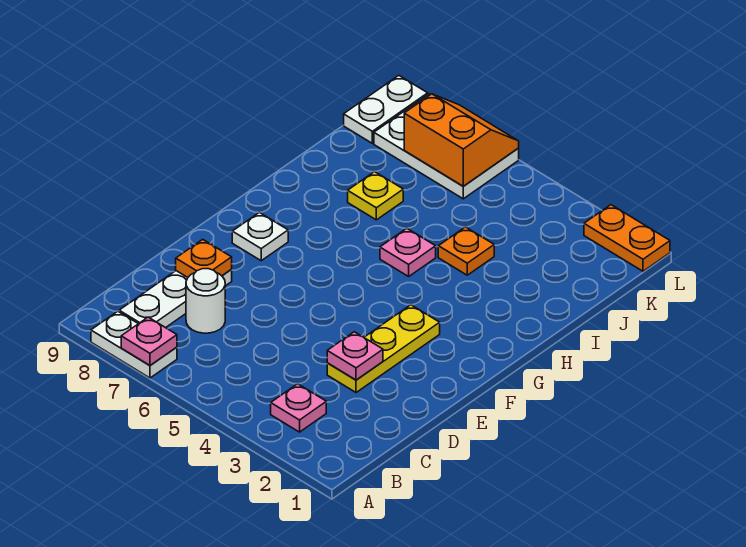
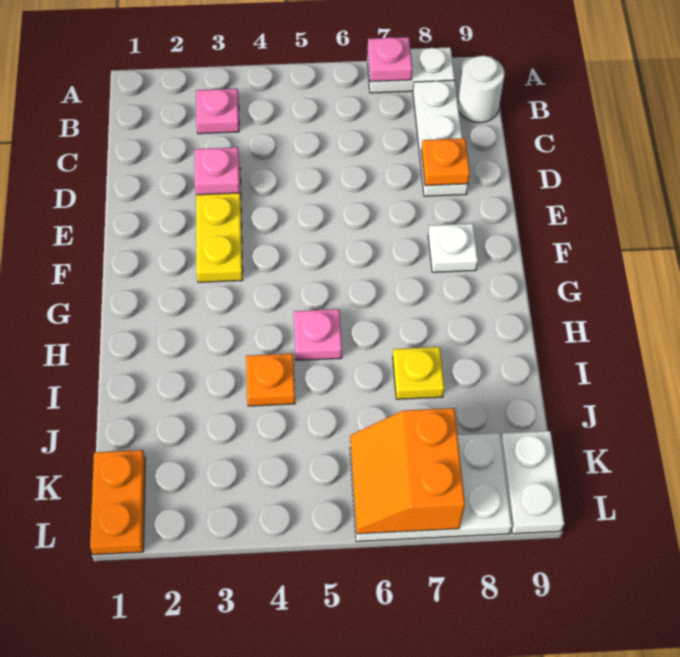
white 1x1 round brick [186,269,225,333] -> white 1x1 round brick moved to [458,56,505,123]
orange 2x2 slope [404,94,519,186] -> orange 2x2 slope turned to [350,408,465,534]
orange 1x2 plate [584,205,670,271] -> orange 1x2 plate turned to [90,450,145,555]

